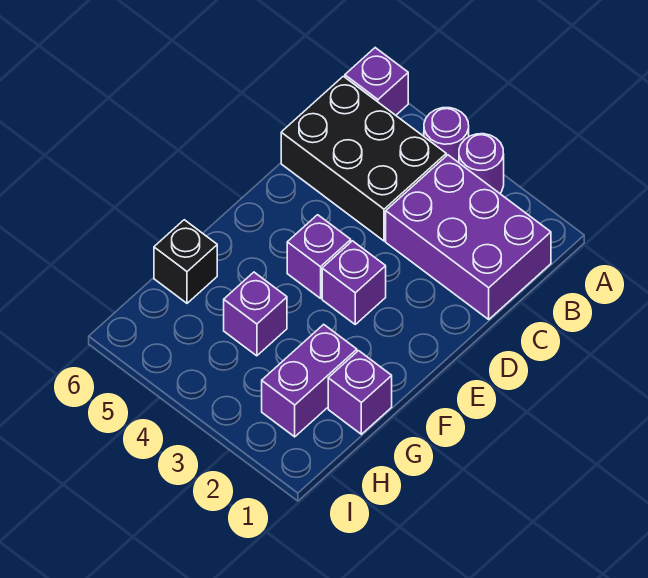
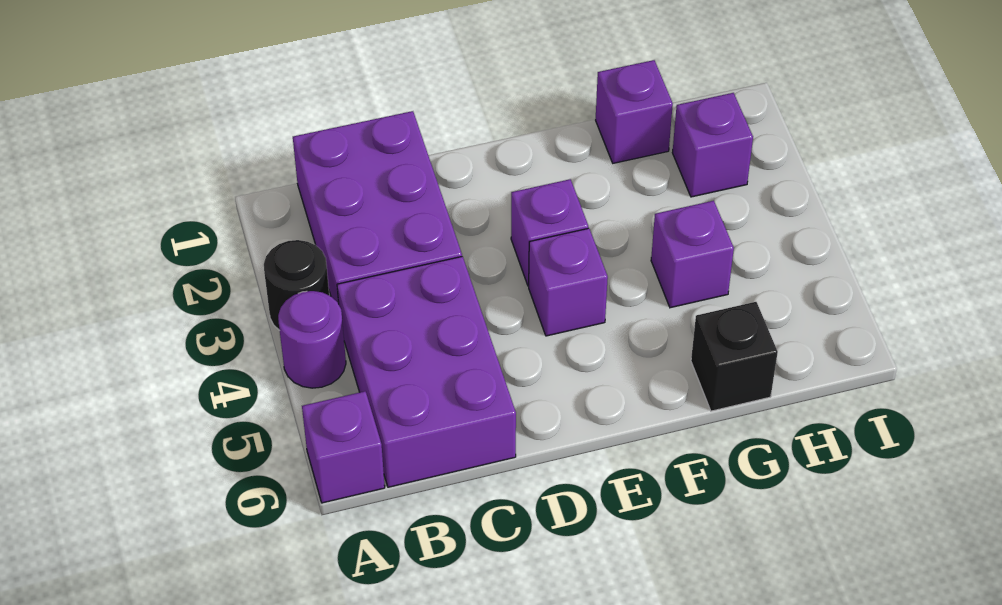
purple 1x1 round brick [459,134,504,193] -> black 1x1 round brick [264,240,329,331]
black 2x3 brick [281,76,446,241] -> purple 2x3 brick [337,256,516,487]
purple 1x2 brick [262,324,357,437] -> purple 1x1 brick [672,93,753,197]

